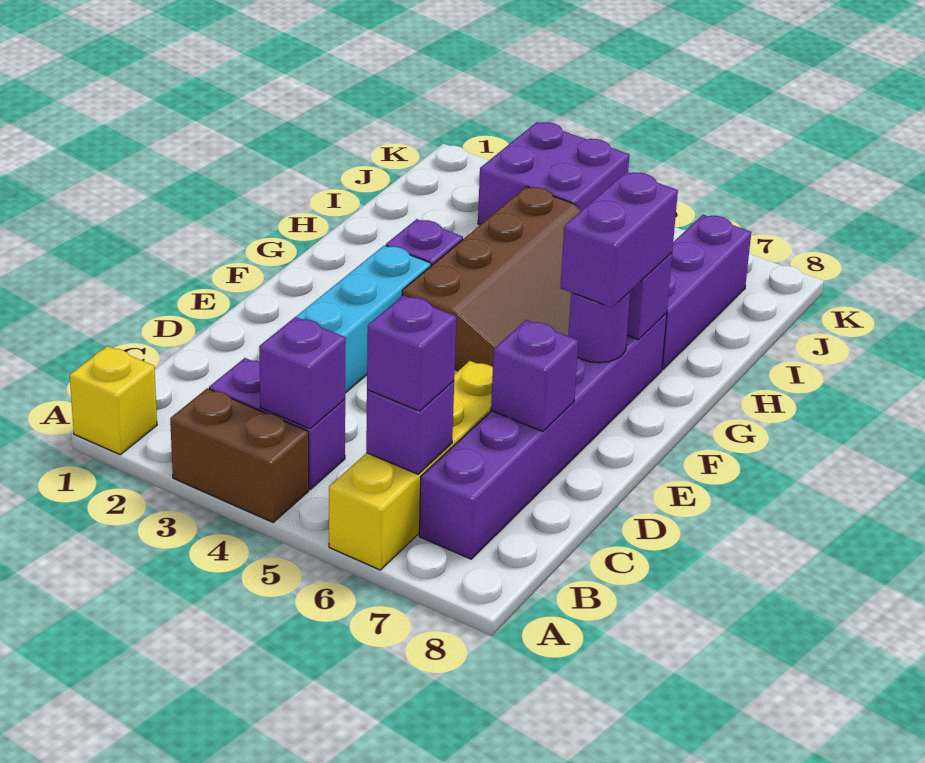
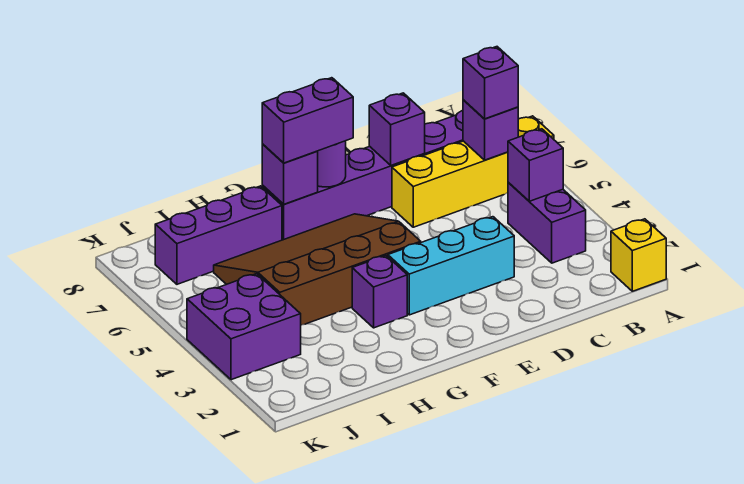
brown 1x2 brick [170,388,309,522] -> none

